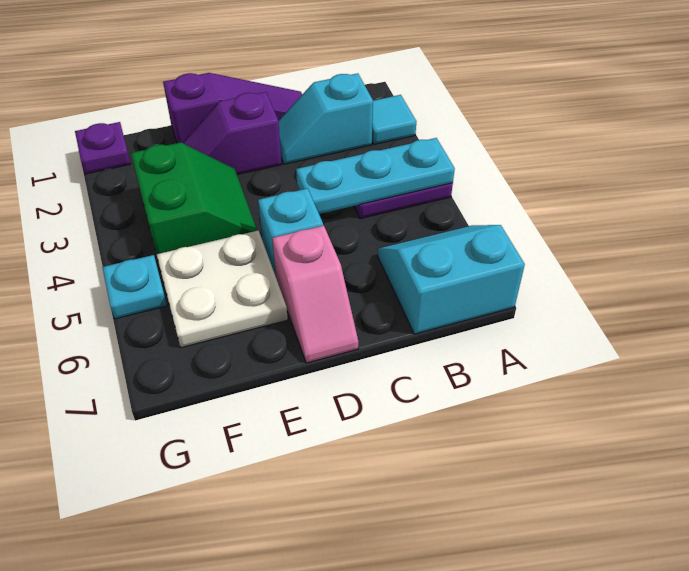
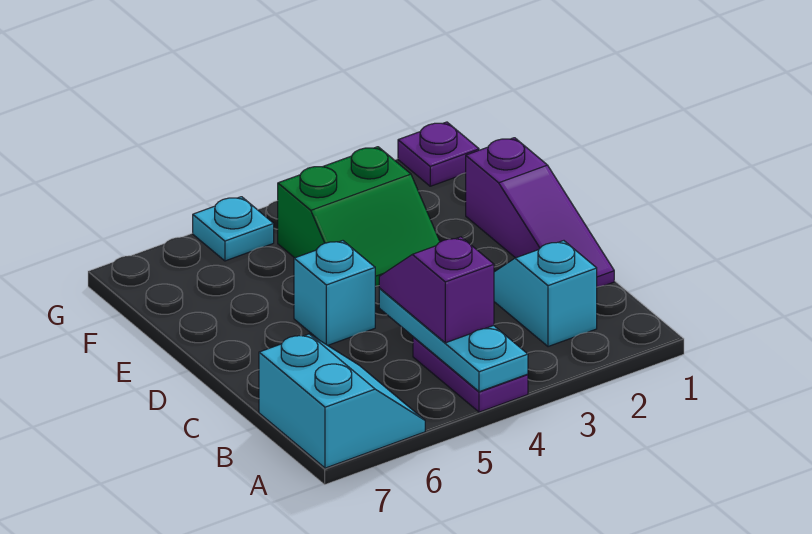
cyan 1x1 tile [372,95,416,144] -> none
purple 1x2 slope [183,92,282,175] -> purple 1x2 slope moved to [379,237,494,343]
pink 1x2 slope [272,225,358,363] -> none
white 2x2 plate [157,231,288,348] -> none

